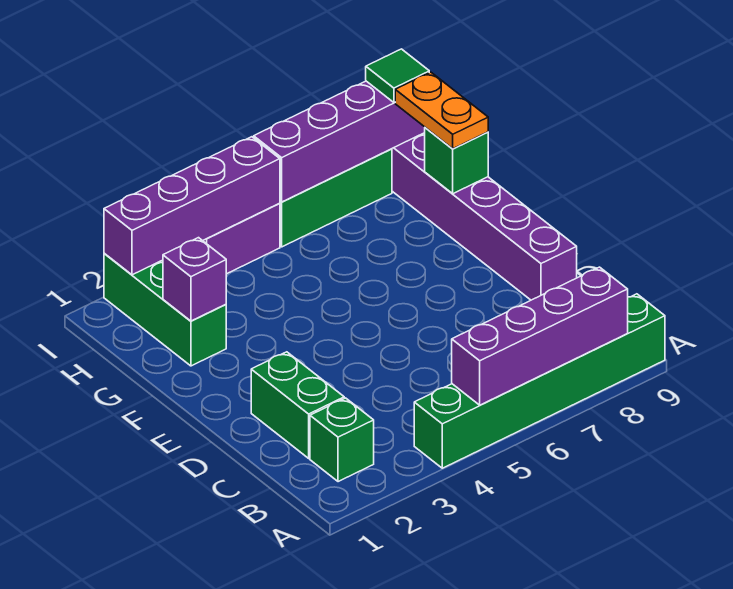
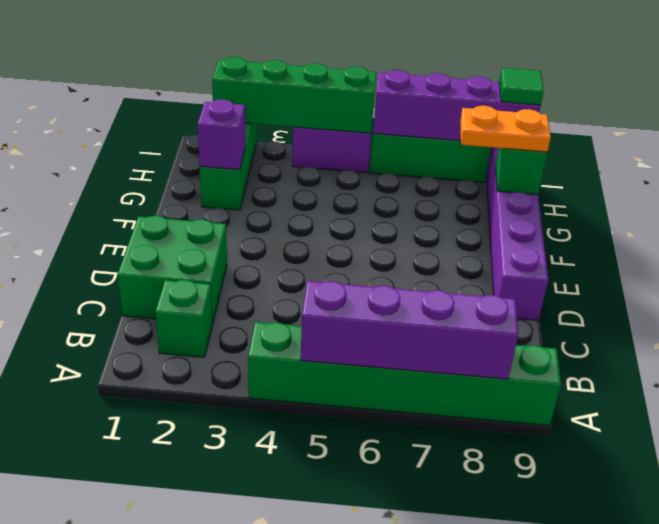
green 1x2 brick [251,352,344,458] -> green 2x2 brick [117,215,227,324]
orange 1x2 plate [395,72,488,149] -> orange 1x2 plate turned to [460,106,551,152]
purple 1x4 brick [104,137,280,275] -> green 1x4 brick [212,57,376,133]

